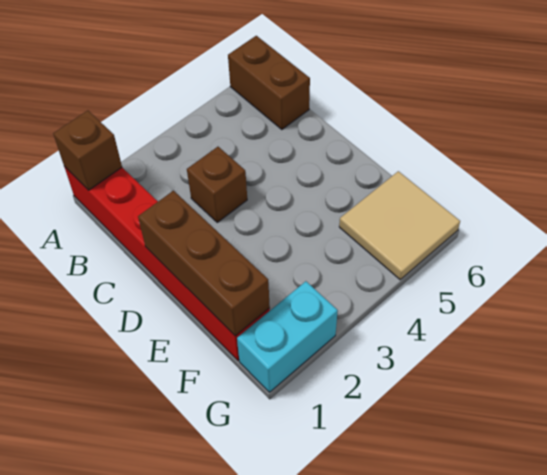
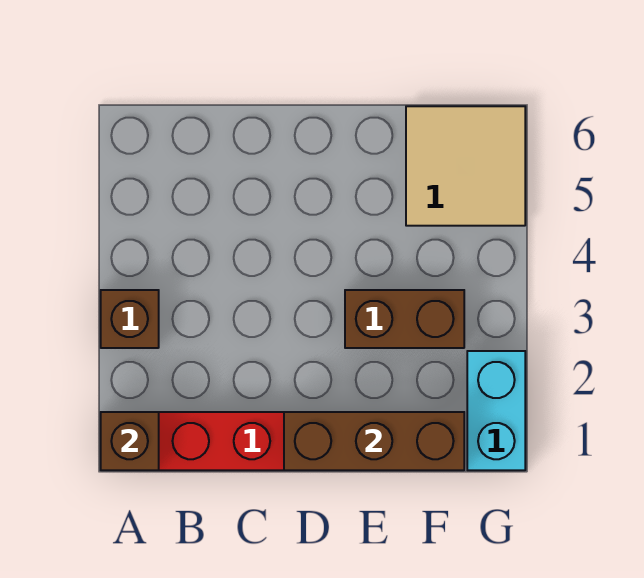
brown 1x2 brick [228,36,310,129] -> brown 1x2 brick moved to [345,290,464,348]
brown 1x1 brick [187,147,247,222] -> brown 1x1 brick moved to [101,290,159,348]

